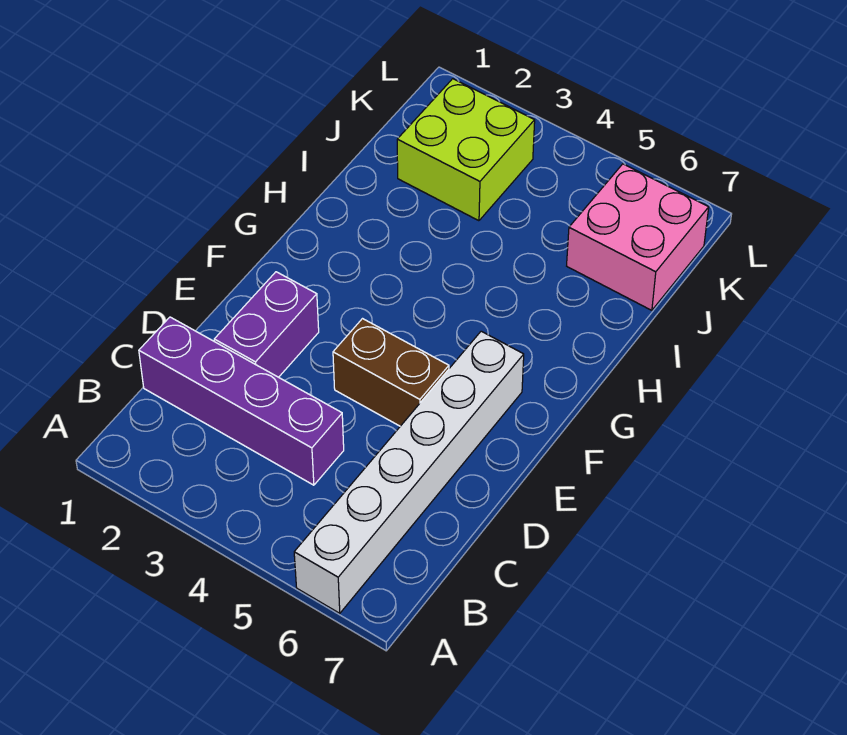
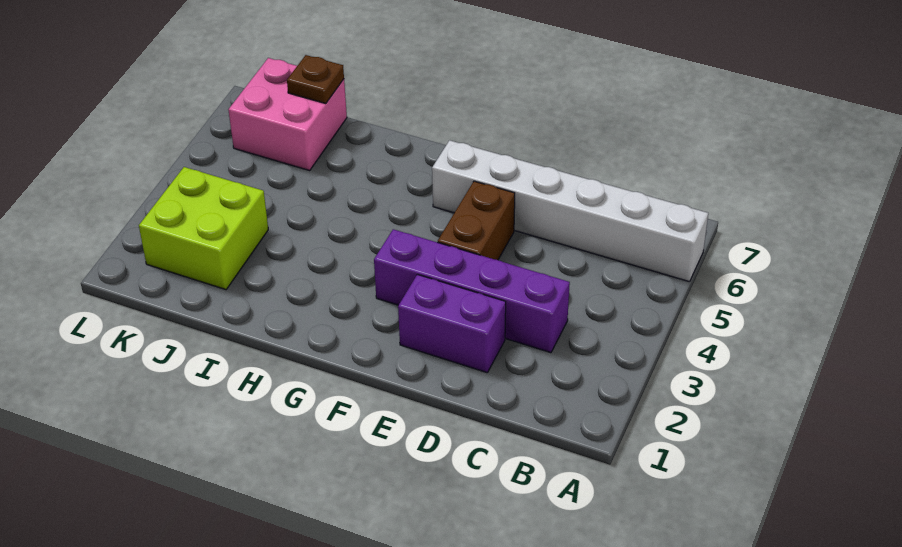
purple 1x4 brick [139,317,344,485] -> purple 1x4 brick turned to [374,229,570,353]
none -> brown 1x1 plate [287,55,344,104]

